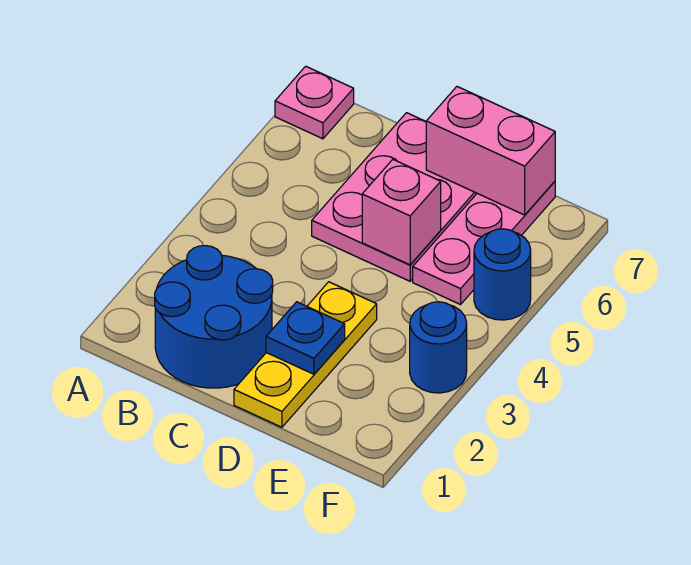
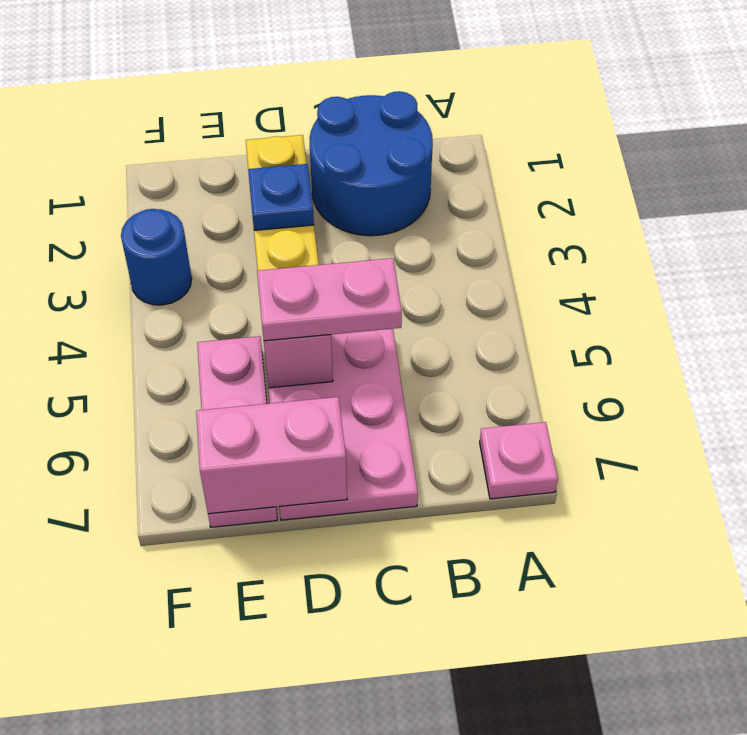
none -> pink 1x2 plate [257,258,402,341]
blue 1x1 round brick [474,229,531,320] -> none

